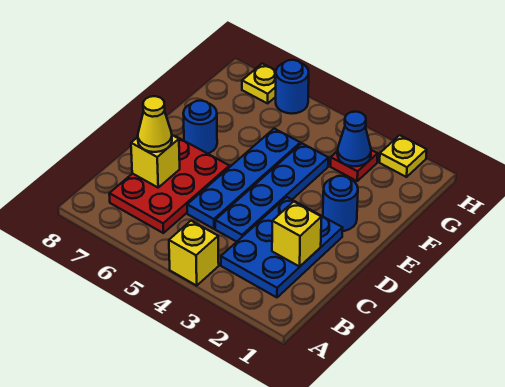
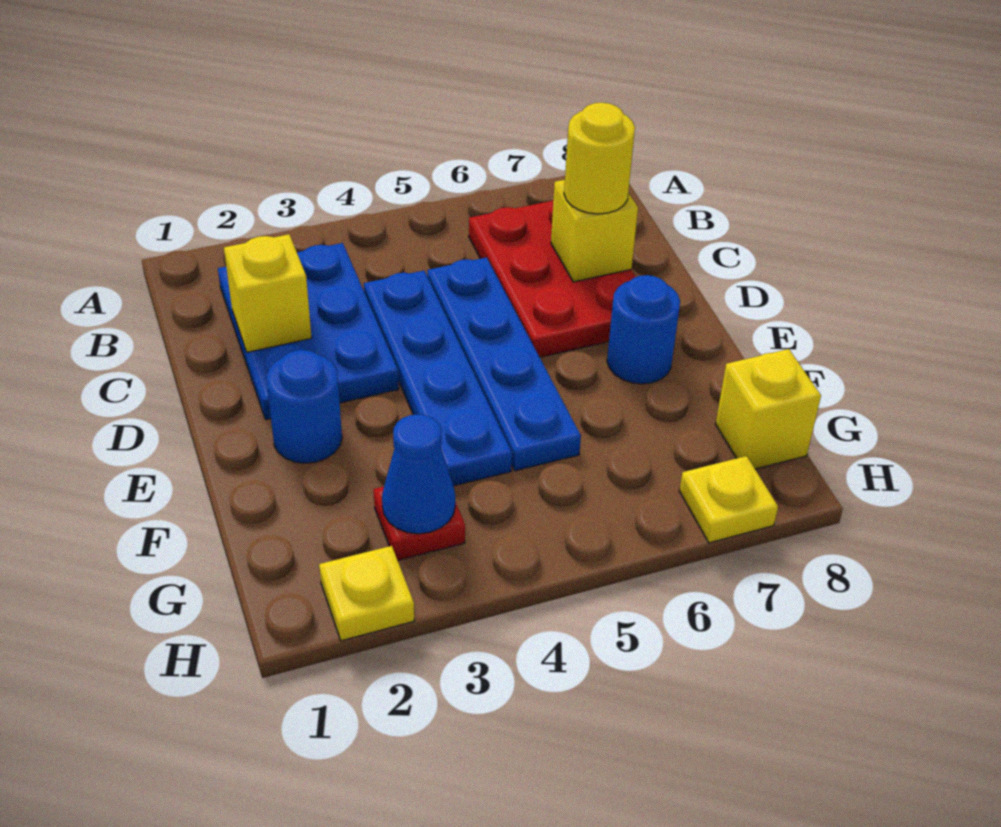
yellow 1x1 brick [169,221,219,286] -> yellow 1x1 brick moved to [716,349,821,469]
yellow 1x1 cone [138,96,172,152] -> yellow 1x1 round brick [564,103,635,214]
blue 1x1 round brick [276,60,309,114] -> none

